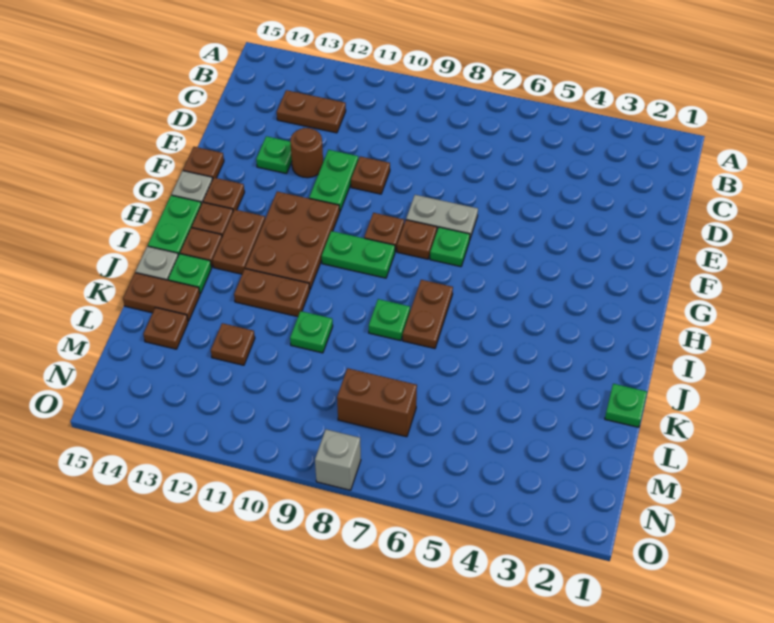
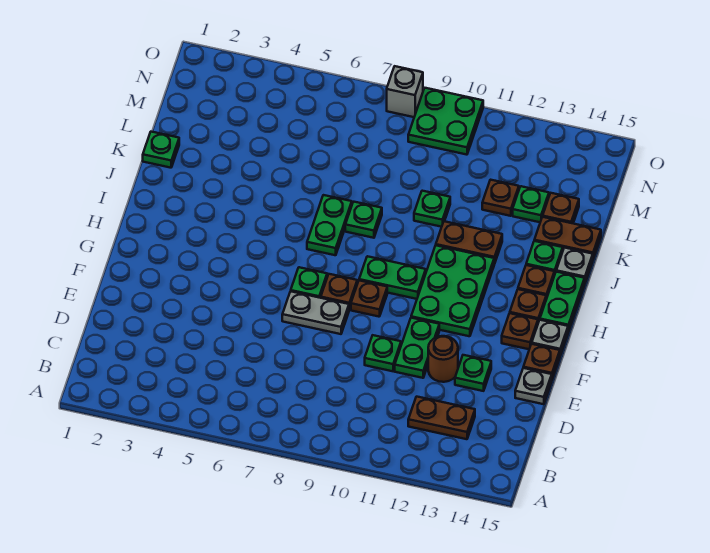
brown 1x1 plate [351,156,390,194] -> green 1x1 plate [365,335,401,371]
none -> grey 1x1 plate [515,368,552,404]
brown 2x3 plate [245,192,340,289] -> green 2x3 plate [411,245,494,336]
brown 1x2 plate [213,209,265,274] -> none
brown 1x2 plate [403,280,453,349] -> green 1x2 plate [307,195,352,255]
none -> green 1x1 plate [513,186,549,222]
brown 1x2 brick [337,368,417,437] -> none
none -> green 2x2 plate [408,88,483,155]

